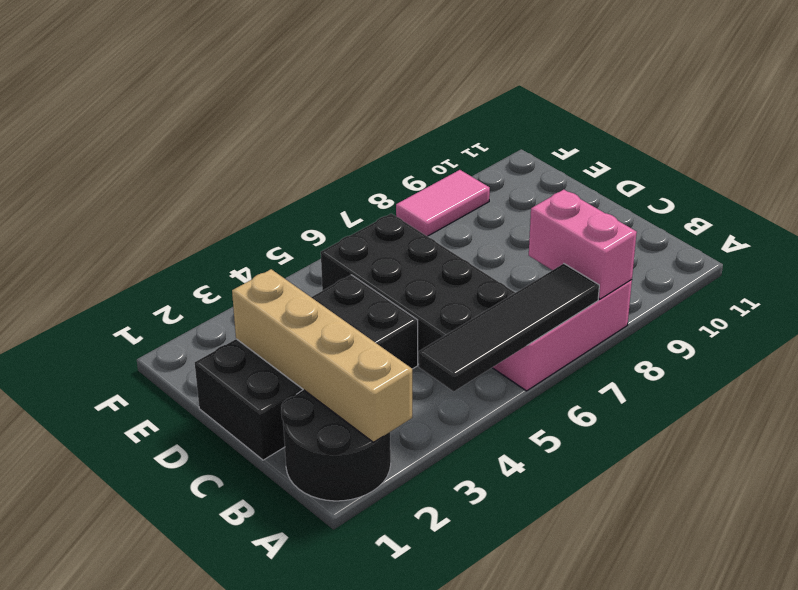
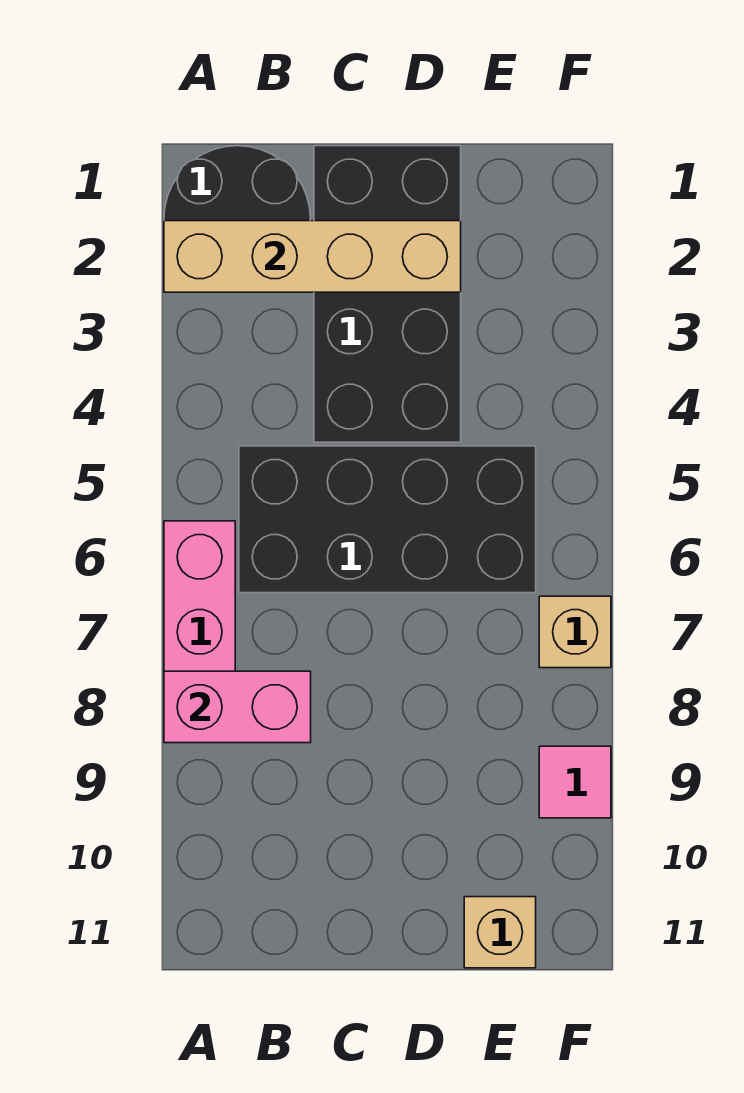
black 1x4 tile [419,264,599,391] -> none
none -> tan 1x1 brick [464,897,536,968]
none -> tan 1x1 brick [539,596,611,668]
pink 1x2 tile [396,170,490,236] -> pink 1x1 tile [539,746,611,818]

